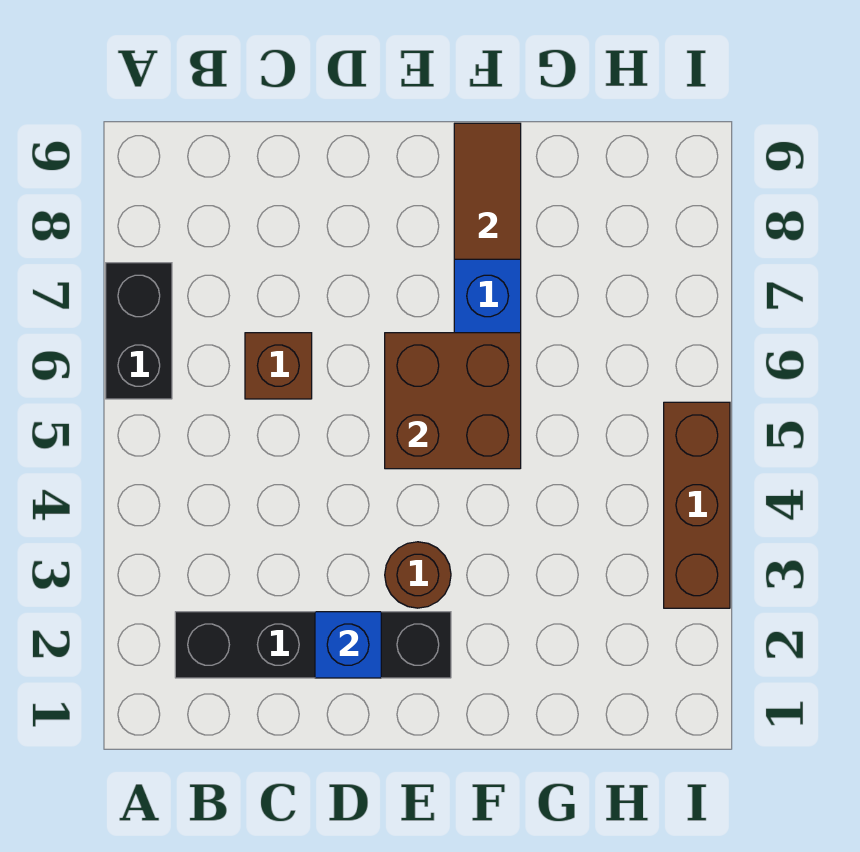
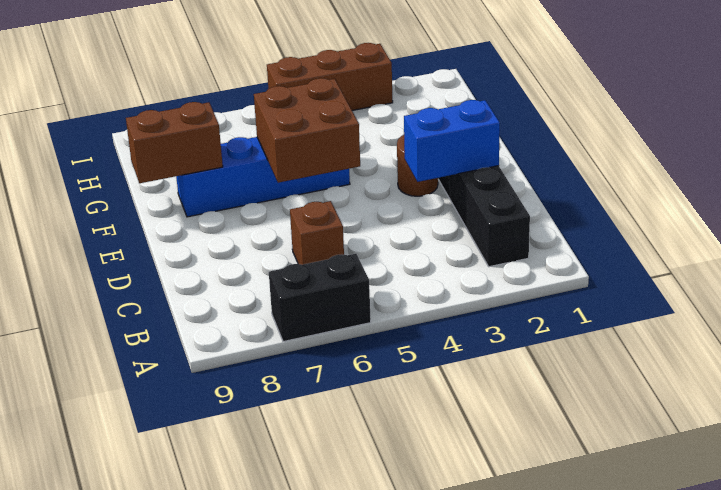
blue 1x1 brick [315,612,381,678] -> blue 1x2 brick [404,100,500,182]
brown 1x2 tile [454,123,521,259] -> brown 1x2 brick [126,102,223,183]

